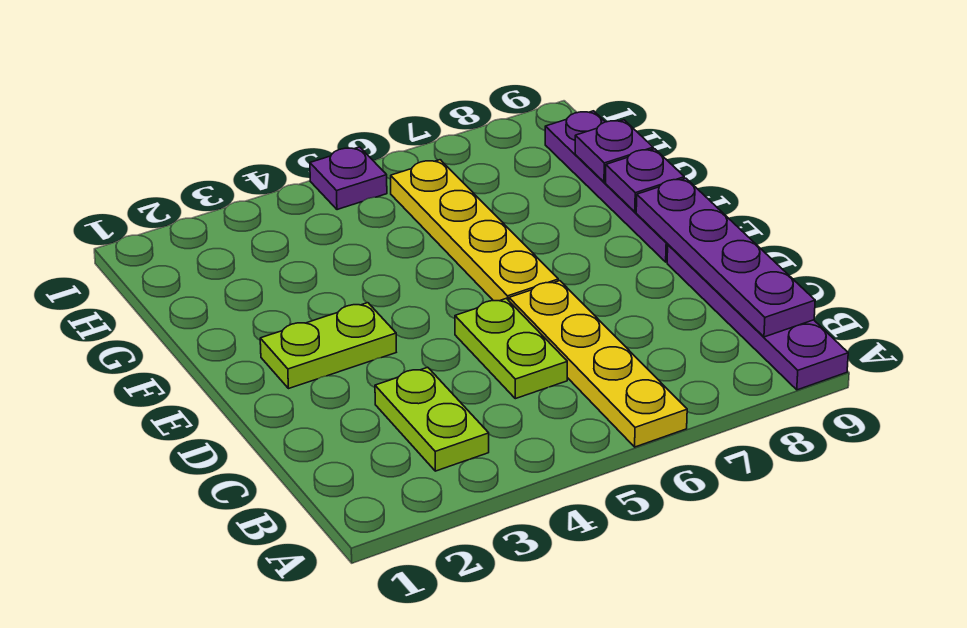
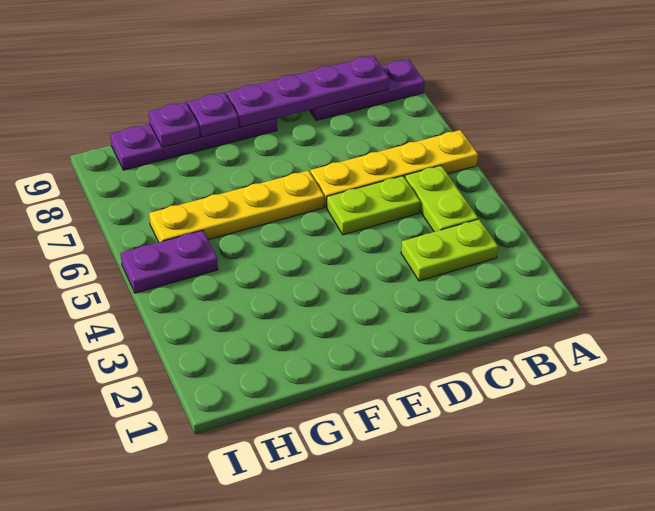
purple 1x4 plate [667,245,848,390] -> purple 1x3 plate [310,59,425,120]
lime 1x2 plate [260,303,396,389] -> lime 1x2 plate moved to [405,166,478,232]
purple 1x1 plate [310,147,387,210] -> purple 1x2 plate [121,230,218,293]

